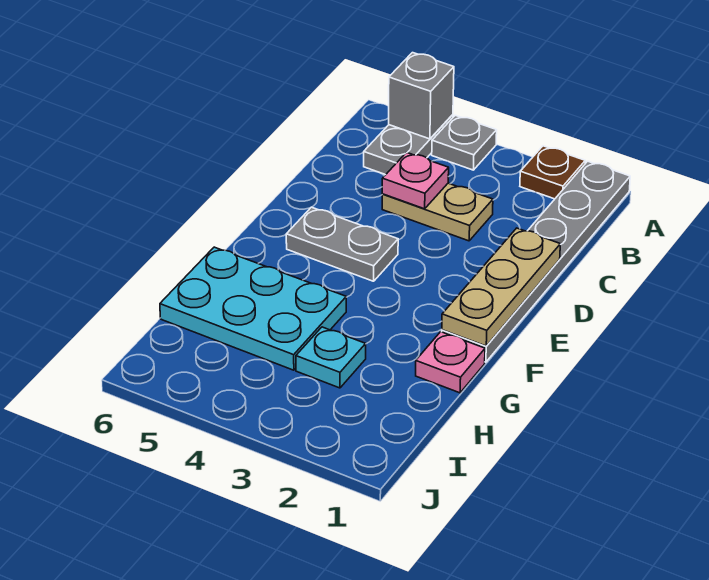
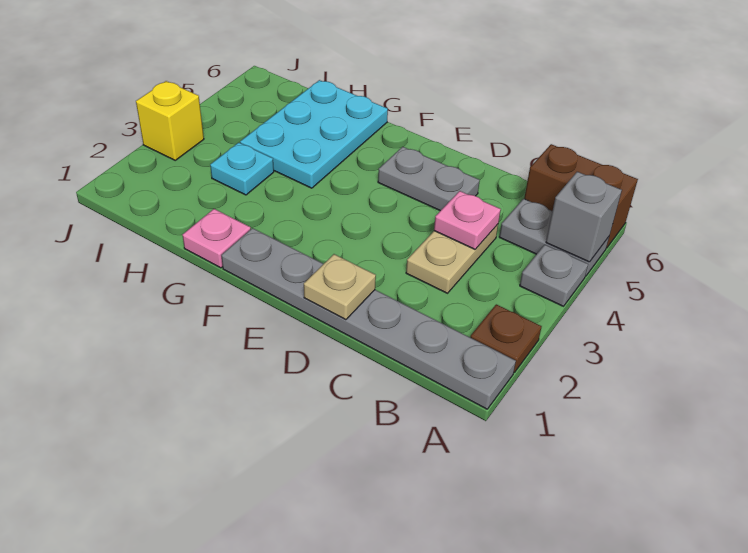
none -> brown 1x2 brick [524,144,638,248]
tan 1x3 plate [442,228,560,346] -> tan 1x1 plate [304,254,376,320]
grey 1x2 plate [286,207,398,281] -> grey 1x2 plate turned to [378,147,480,211]
none -> yellow 1x1 brick [136,81,204,160]

